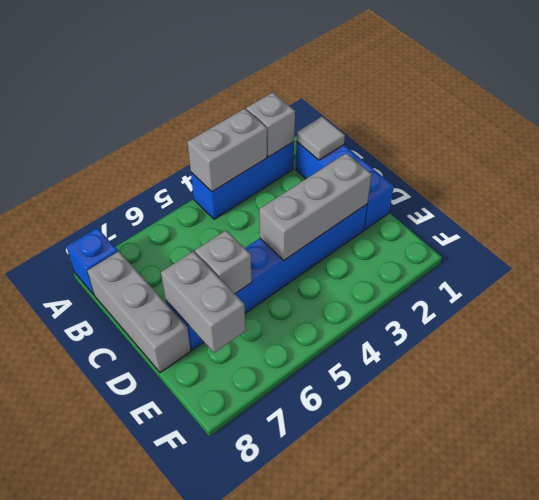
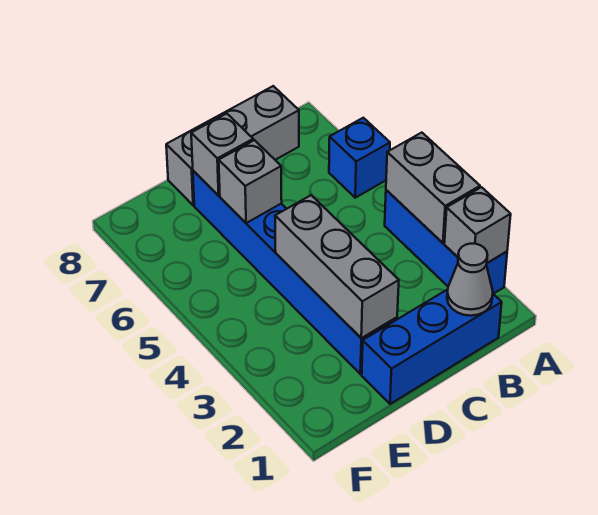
blue 1x1 brick [66,228,118,295] -> blue 1x1 brick moved to [329,118,390,198]
grey 1x1 tile [297,117,345,160] -> grey 1x1 cone [447,244,493,316]
grey 1x2 brick [161,252,246,353] -> grey 1x1 brick [191,114,253,196]

